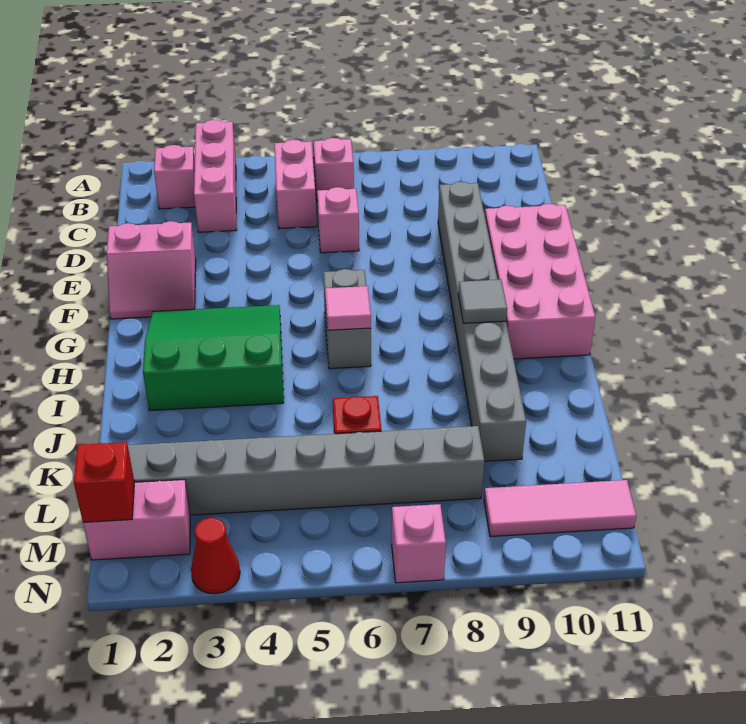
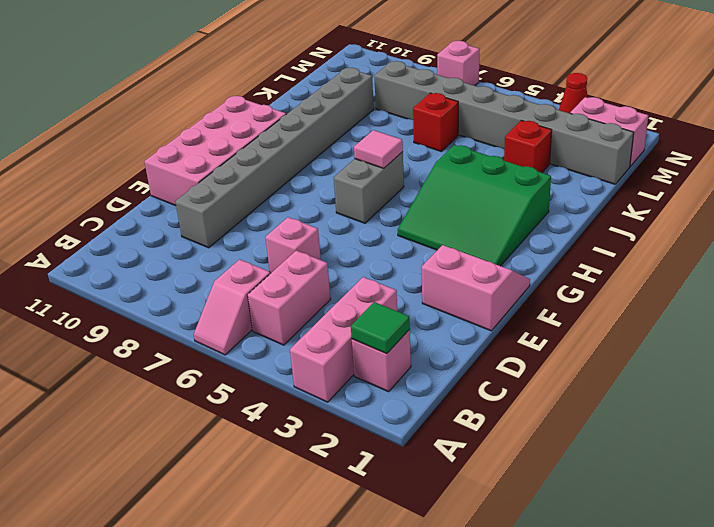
none -> green 1x1 tile [351,302,410,354]
grey 1x1 tile [458,280,507,323] -> none
red 1x1 brick [74,442,134,522] -> red 1x1 brick moved to [504,120,552,173]
pink 1x3 tile [484,480,636,537] -> none

